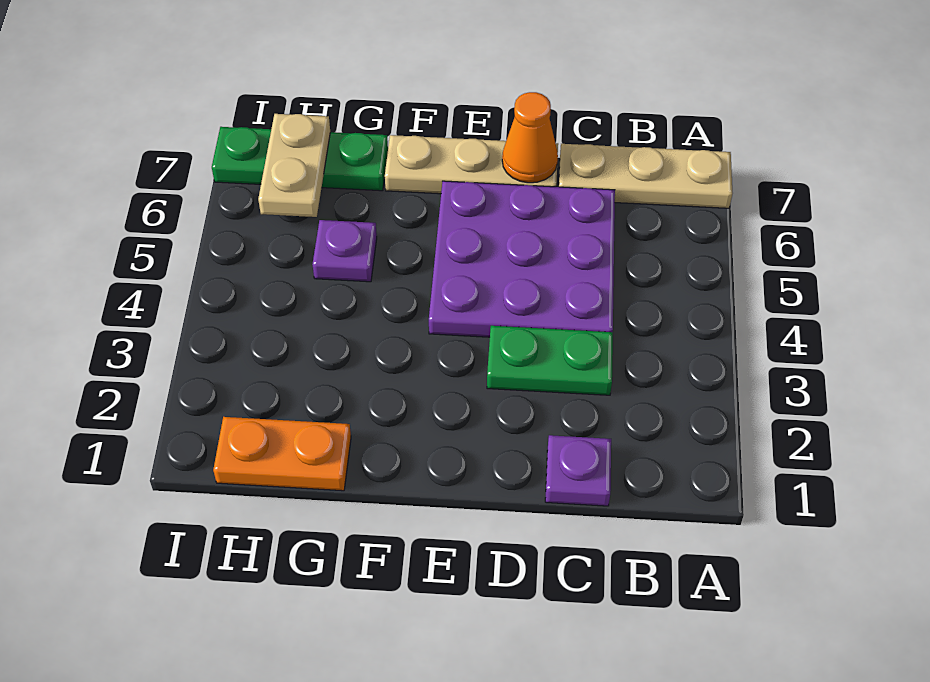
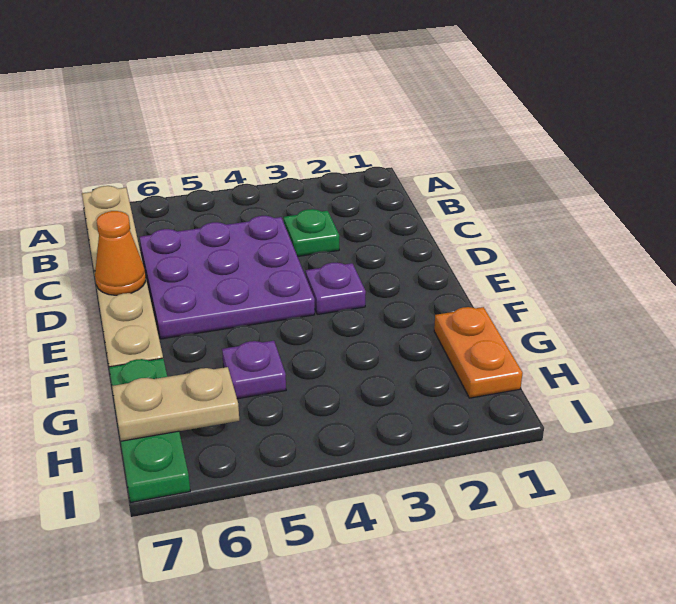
purple 1x1 plate [545,435,611,506] -> purple 1x1 plate moved to [306,263,366,314]
green 1x2 plate [487,326,613,395] -> green 1x1 plate [284,209,339,257]

